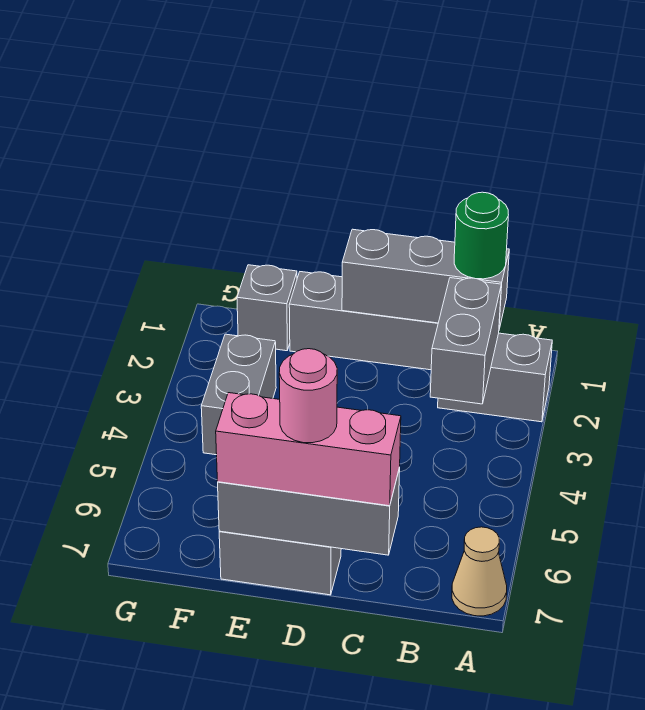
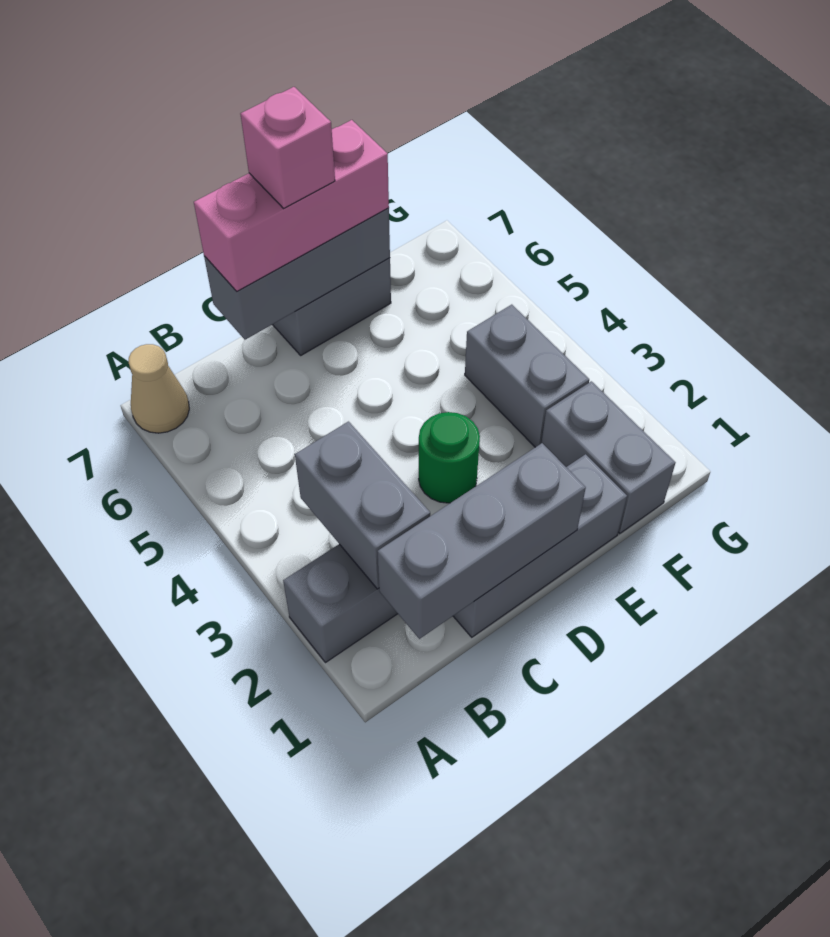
green 1x1 round brick [454,192,508,279] -> green 1x1 round brick moved to [419,412,480,503]
pink 1x1 round brick [279,349,337,443] -> pink 1x1 brick [241,87,335,208]
grey 1x1 brick [237,265,297,351] -> grey 1x2 brick [542,381,675,533]

